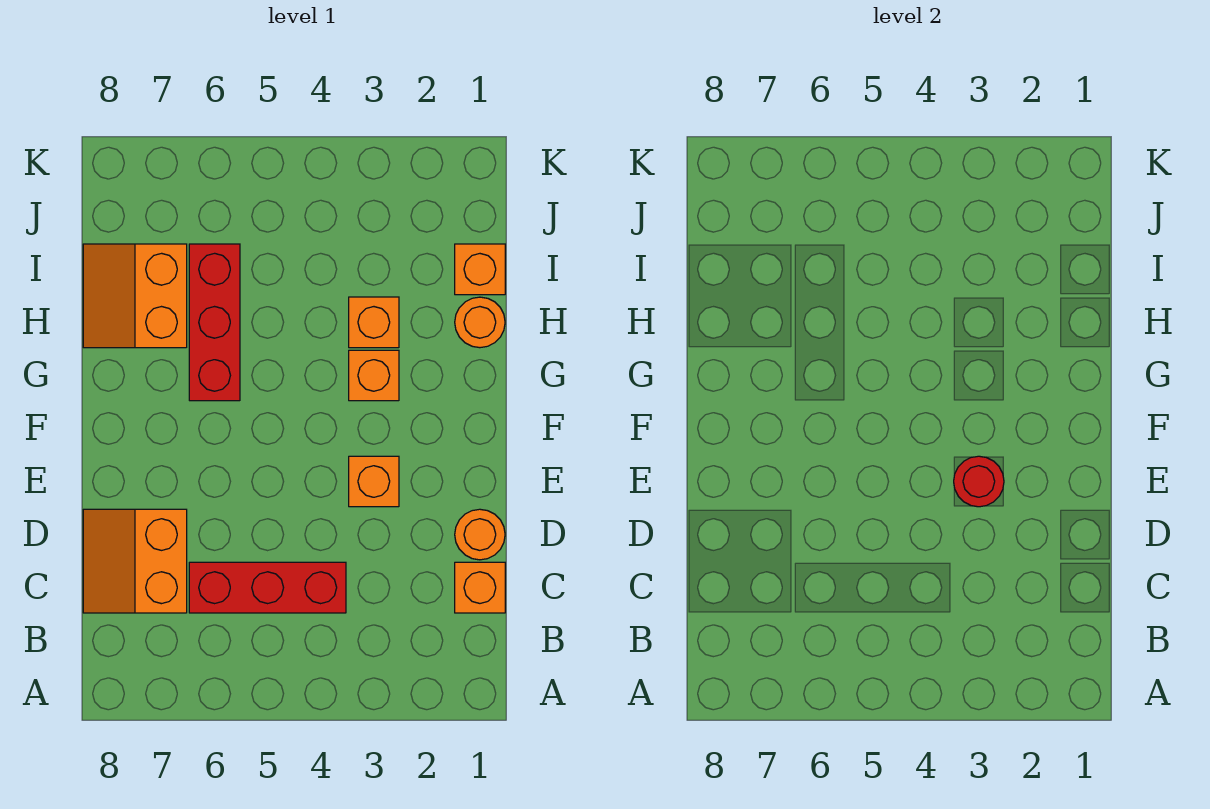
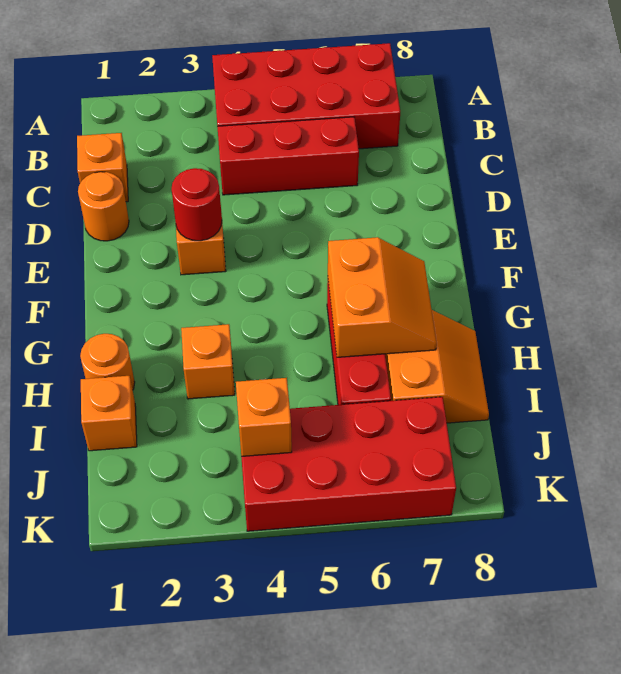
none -> red 2x4 brick [212,43,400,149]
orange 2x2 slope [83,509,187,613] -> orange 2x2 slope moved to [328,237,437,357]
orange 1x1 brick [349,350,399,401] -> orange 1x1 brick moved to [236,378,292,456]
none -> red 2x4 brick [241,397,456,531]

